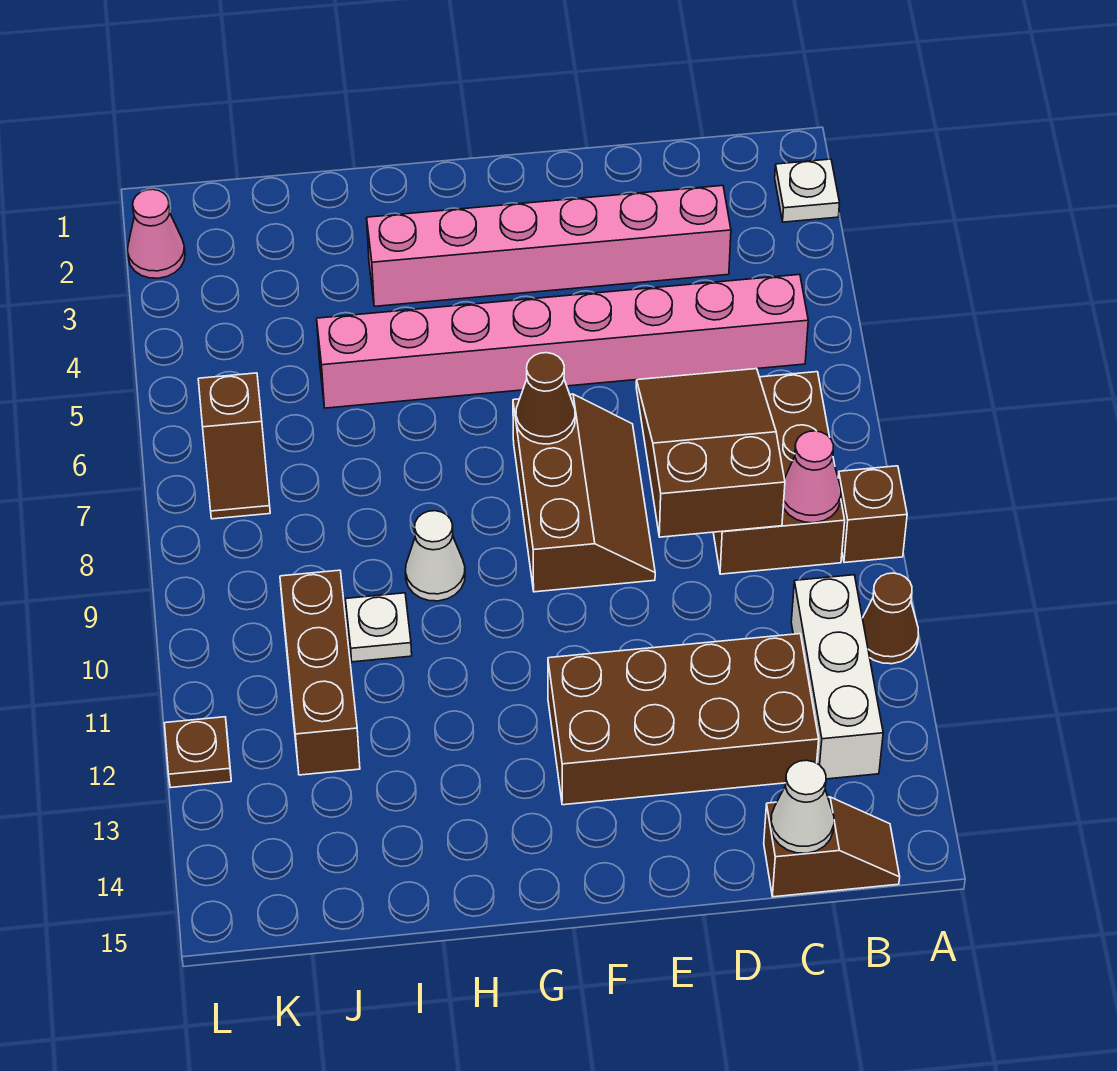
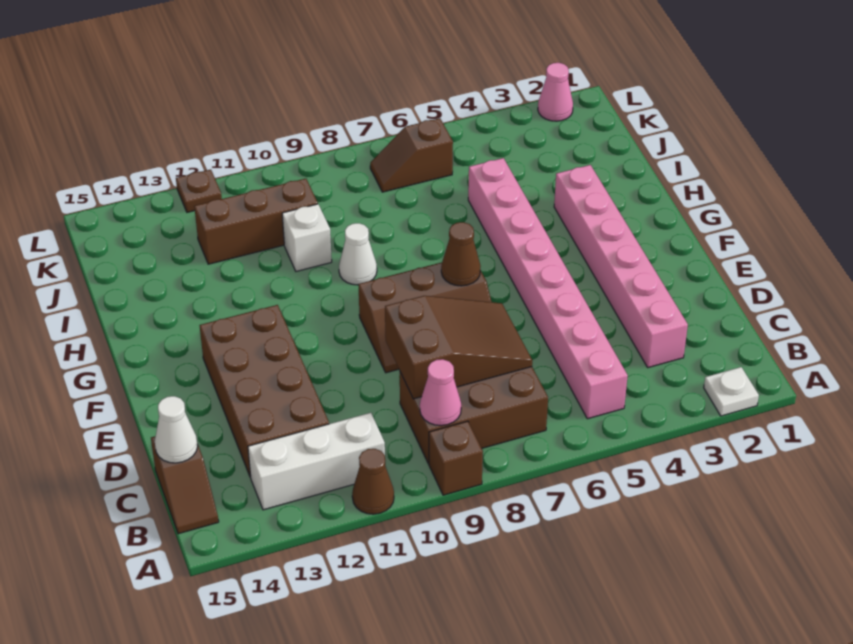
white 1x1 plate [345,593,412,662] -> white 1x1 brick [282,204,332,271]

